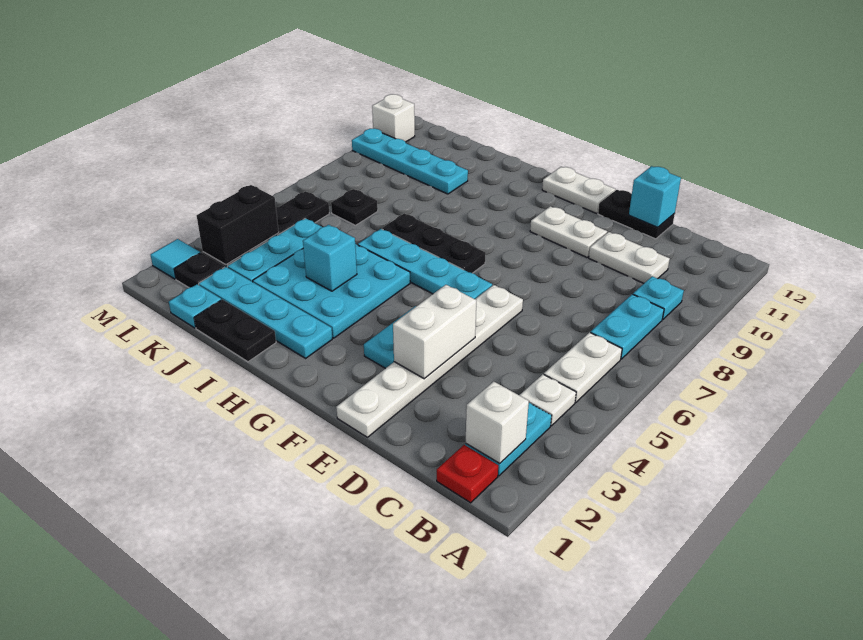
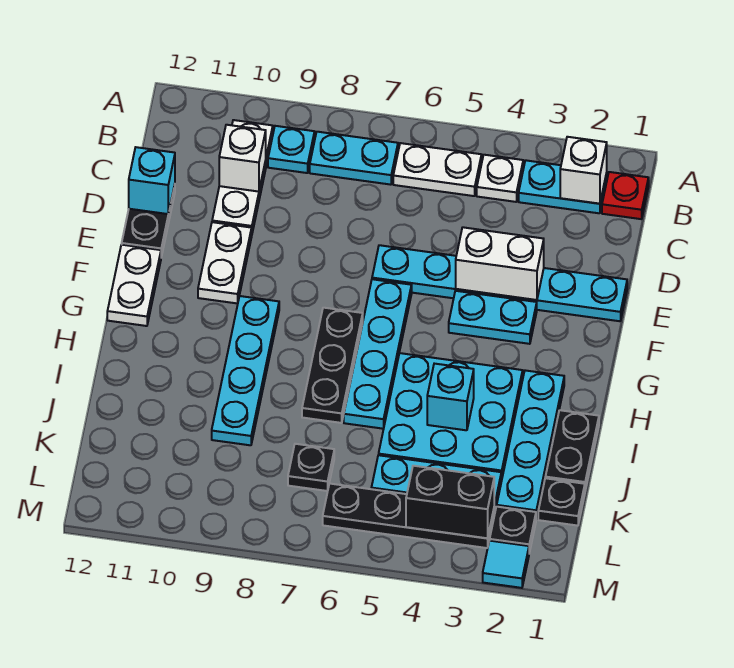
white 1x2 plate [589,232,670,283] -> white 1x3 plate [212,120,273,233]
white 1x6 plate [336,285,523,437] -> cyan 1x6 plate [372,245,627,321]
cyan 1x4 plate [352,128,468,194] -> cyan 1x4 plate moved to [212,296,279,445]
cyan 1x1 plate [169,284,221,328] -> black 1x1 plate [538,478,585,526]
white 1x1 brick [372,94,415,142] -> white 1x1 brick moved to [219,125,266,192]

